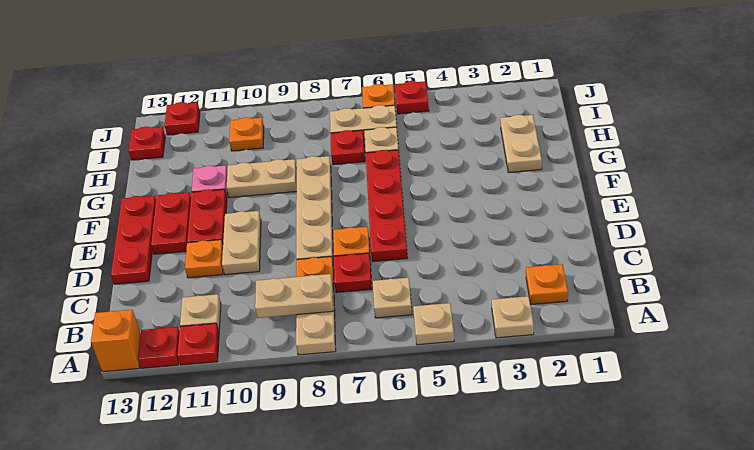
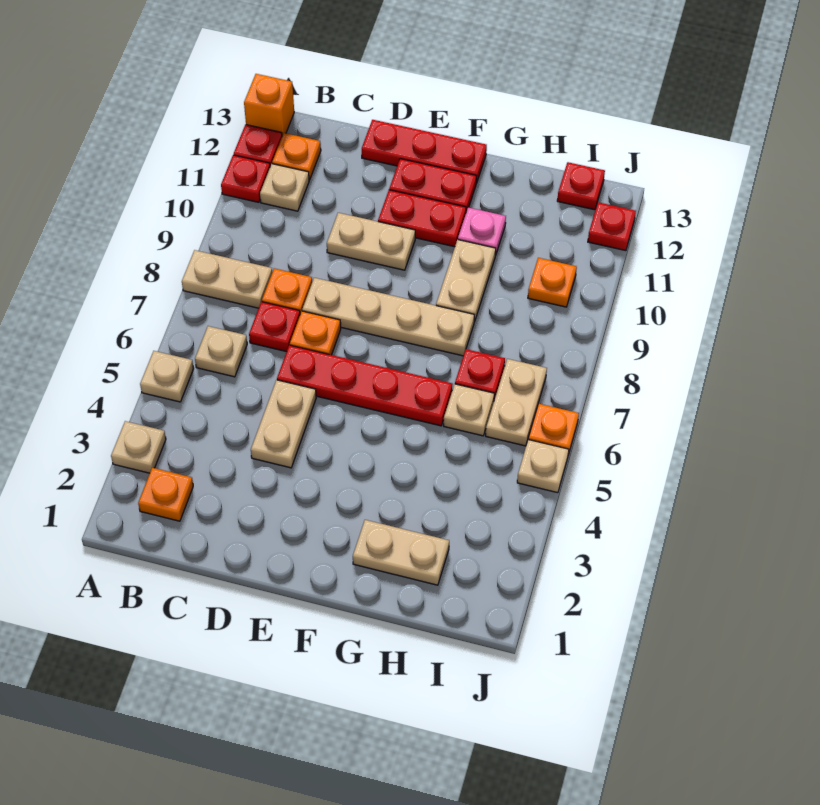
tan 1x2 plate [255,274,333,318] -> tan 1x2 plate moved to [251,380,316,468]
orange 1x1 plate [185,240,223,278] -> orange 1x1 plate moved to [272,133,321,180]
red 1x1 plate [395,81,429,114] -> tan 1x1 plate [517,440,569,493]

